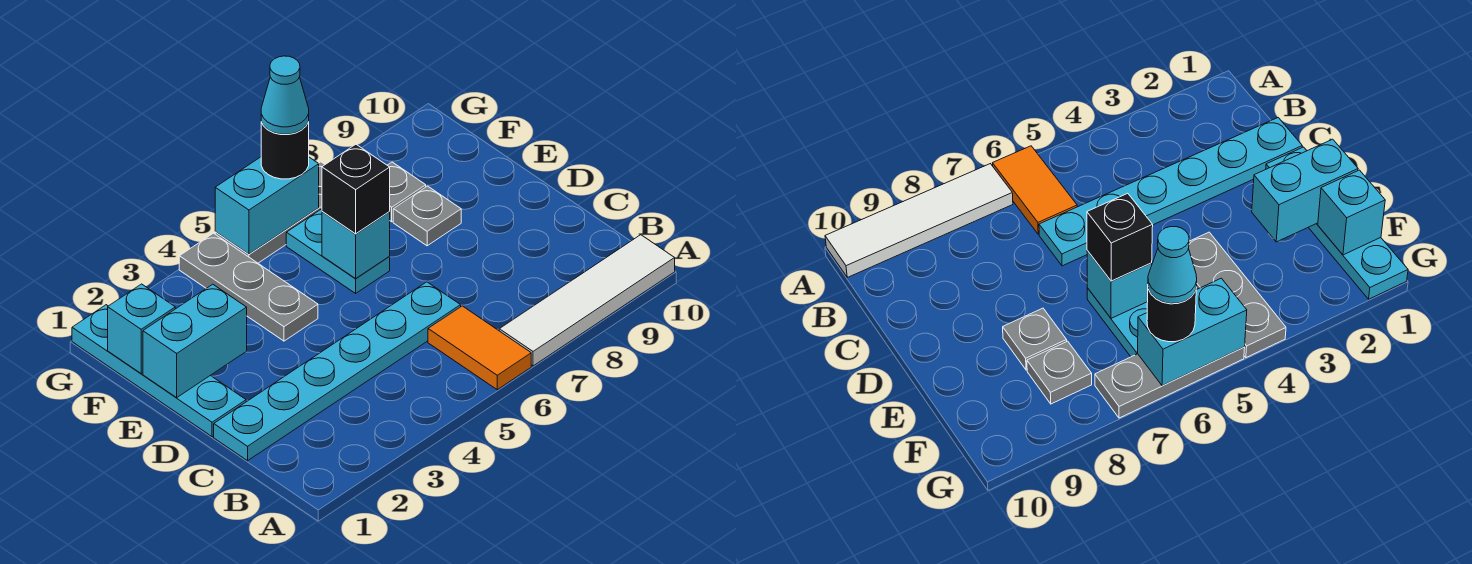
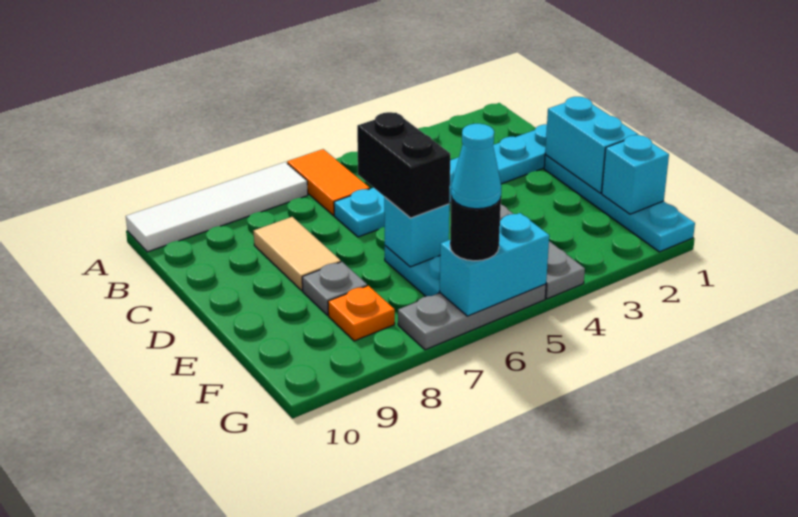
none -> tan 1x2 tile [254,217,341,291]
cyan 1x2 brick [143,284,247,398] -> cyan 1x2 brick turned to [545,97,638,193]
black 1x1 brick [322,144,390,234] -> black 1x2 brick [357,112,450,218]
grey 1x1 plate [387,162,426,222] -> orange 1x1 plate [328,286,395,341]

